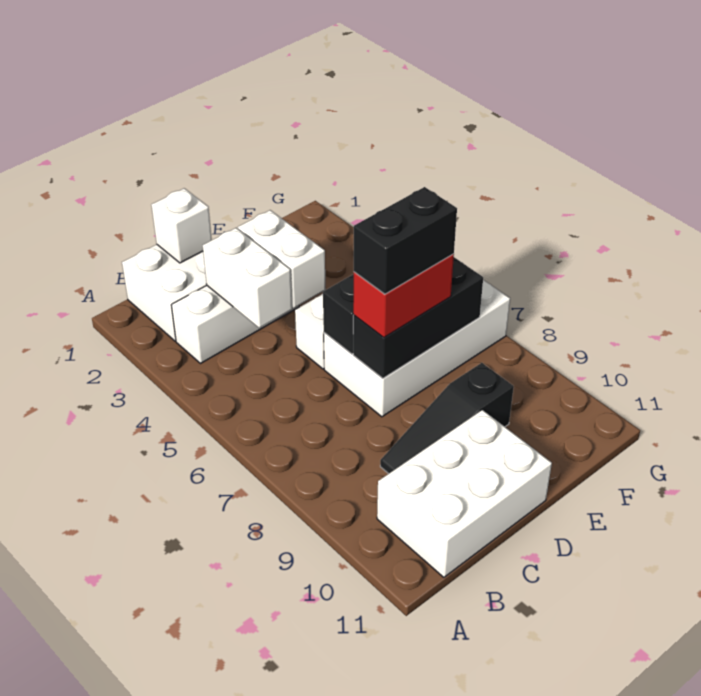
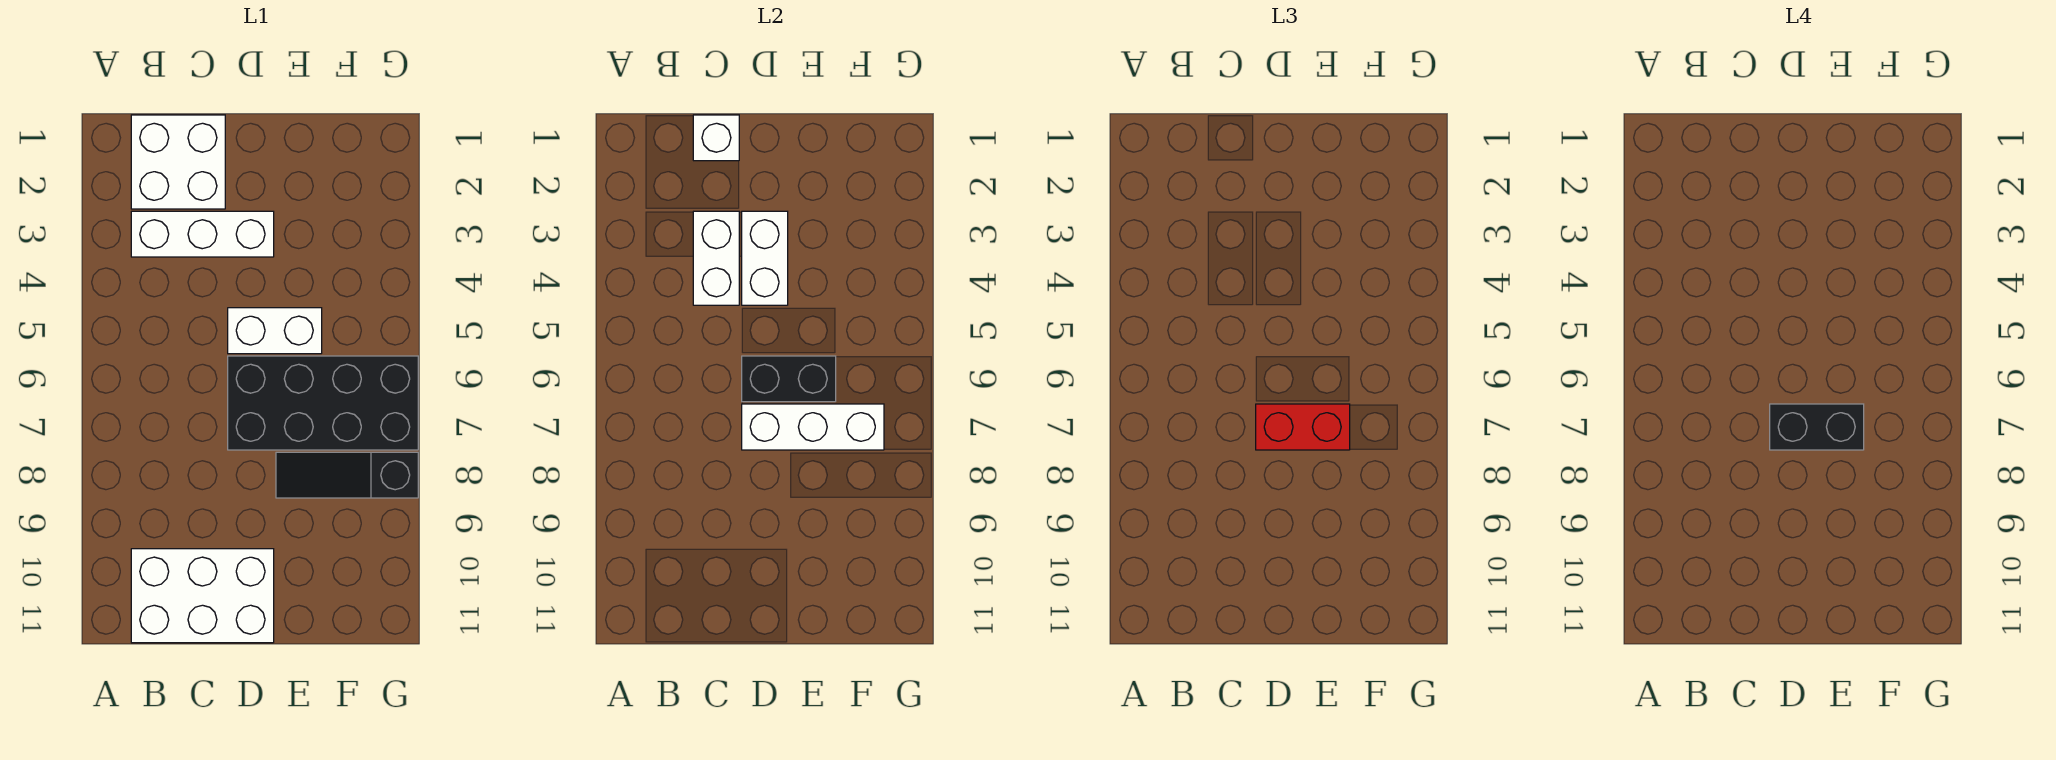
black 1x3 slope [380,363,514,474] -> black 1x3 slope moved to [276,452,418,498]
white 2x4 brick [324,280,510,417] -> black 2x4 brick [228,356,418,450]
black 1x3 brick [353,257,483,378] -> white 1x3 brick [742,404,884,450]

